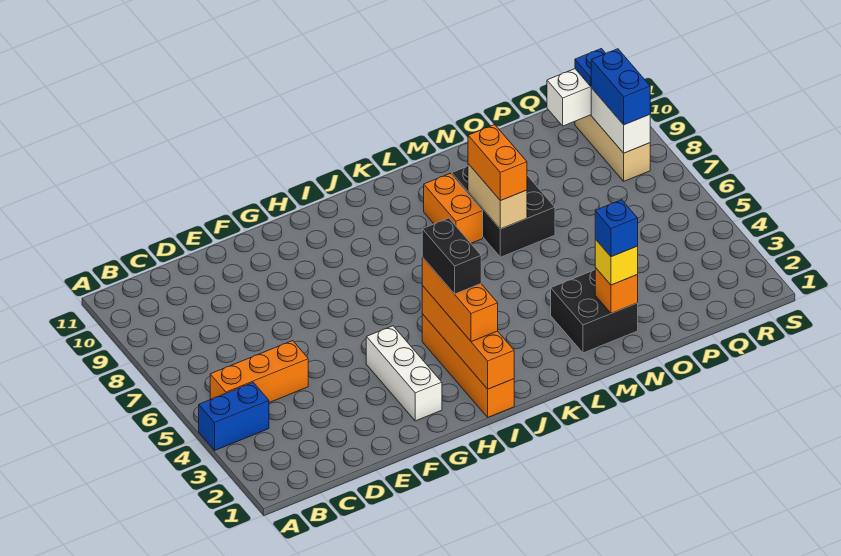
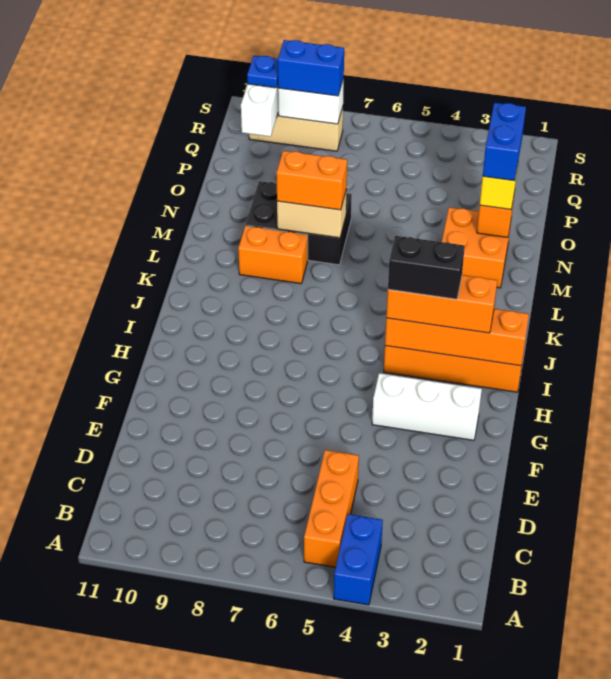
black 2x2 brick [551,270,638,353] -> orange 2x2 brick [442,207,511,288]
blue 1x1 brick [595,200,638,257] -> blue 1x2 brick [483,102,526,181]

